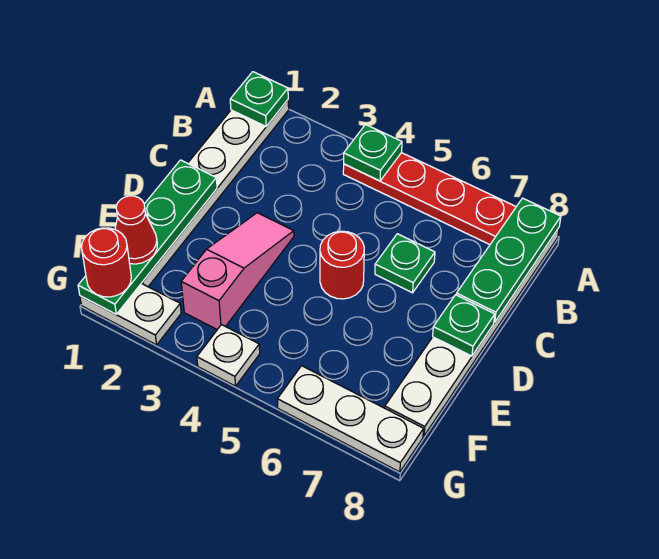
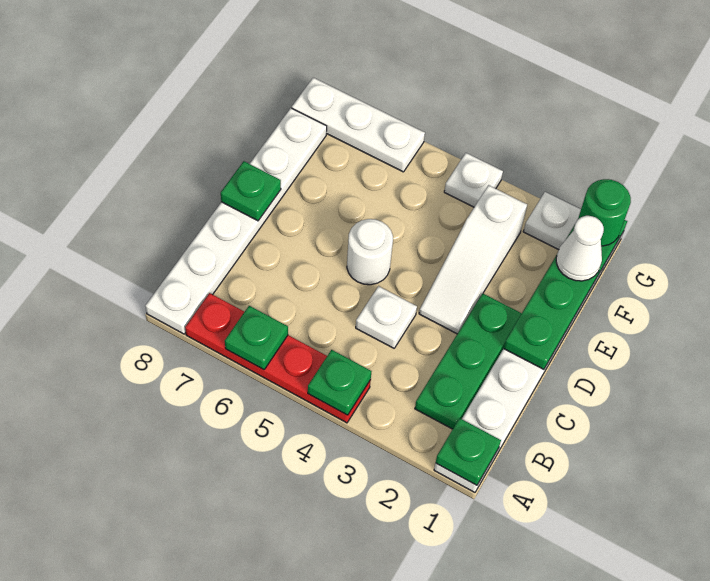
green 1x3 plate [456,198,561,322] -> green 1x3 plate moved to [415,293,522,429]
none -> white 1x1 plate [356,286,417,348]
green 1x1 plate [375,234,435,293] -> green 1x1 plate moved to [225,306,288,370]
pink 1x3 slope [181,213,294,330] -> white 1x3 slope [419,185,527,334]
red 1x1 round brick [320,231,364,299] -> white 1x1 round brick [347,219,393,285]
red 1x1 cone [115,196,157,264] -> white 1x1 cone [556,216,604,281]
red 1x1 round brick [81,228,131,297] -> green 1x1 round brick [578,179,631,246]

